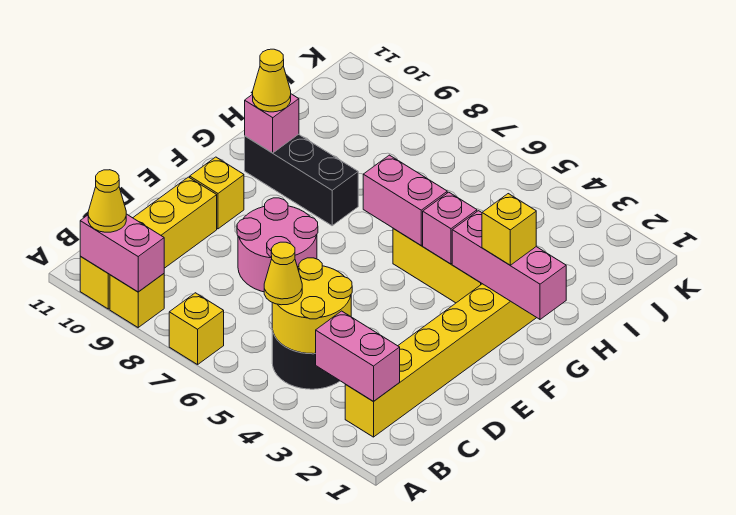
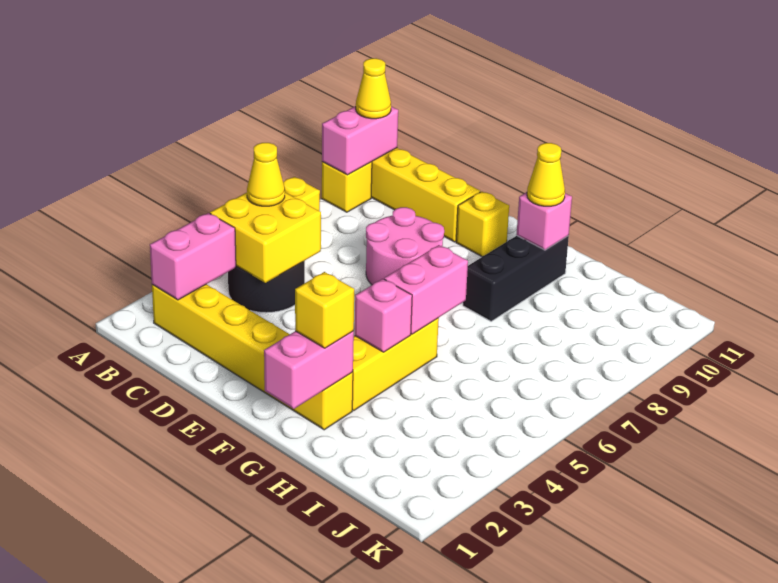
yellow 2x2 round brick [272,258,352,354] -> yellow 2x2 brick [210,193,321,283]
pink 1x3 brick [452,211,566,319] -> pink 1x2 brick [264,331,354,409]

